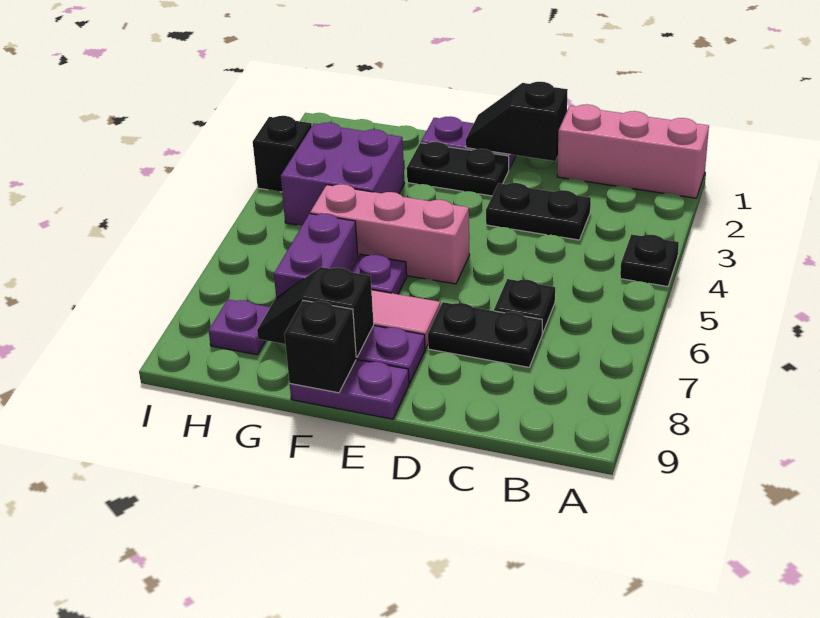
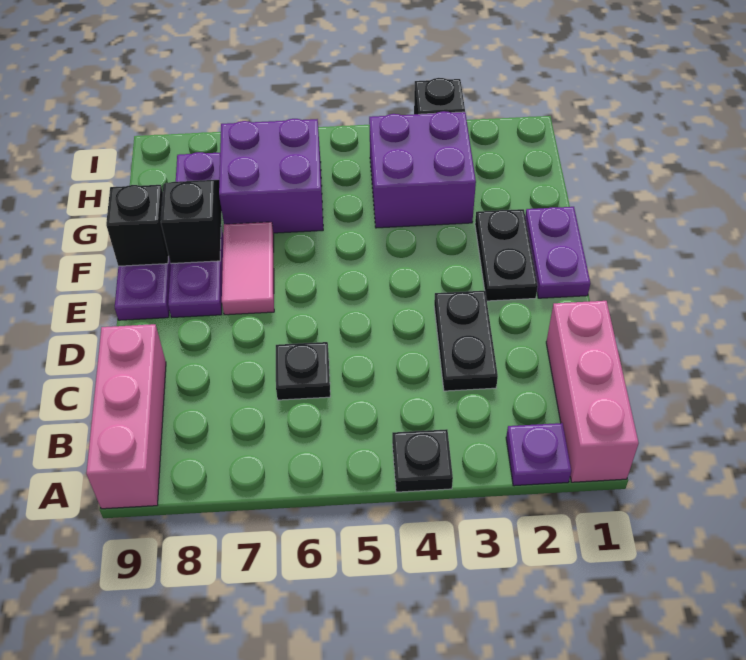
black 1x2 plate [428,302,542,367] -> none
black 1x2 slope [466,82,568,161] -> none
pink 1x3 brick [310,184,470,284] -> pink 1x3 brick moved to [86,324,166,509]
purple 1x1 plate [350,254,407,294] -> purple 1x1 plate moved to [506,423,571,486]
purple 1x2 brick [274,214,358,298] -> purple 2x2 brick [219,119,323,233]

